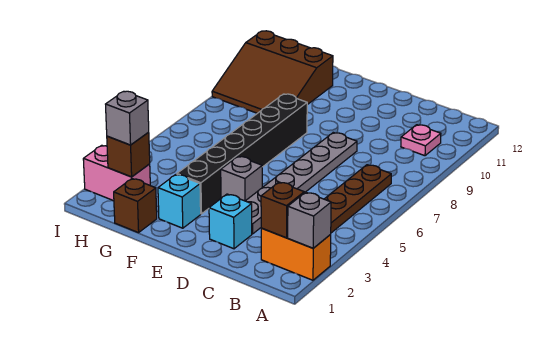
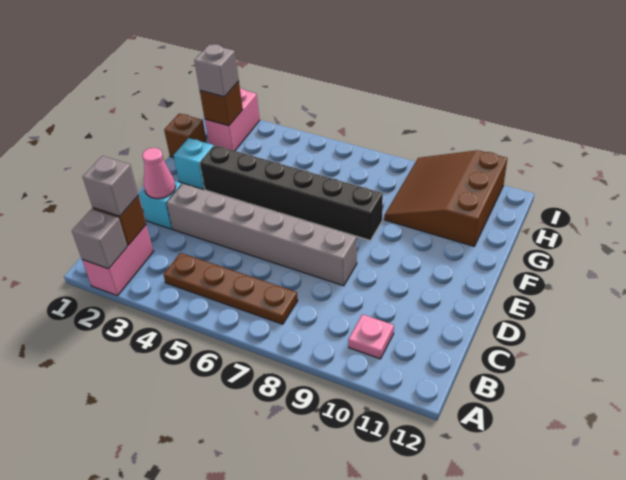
orange 1x2 brick [261,228,331,280] -> pink 1x2 brick [82,225,154,296]
none -> pink 1x1 cone [142,148,175,199]
grey 1x6 plate [246,133,357,234] -> grey 1x6 brick [167,183,357,286]
grey 1x1 brick [221,156,262,201] -> grey 1x1 brick moved to [83,156,138,216]

